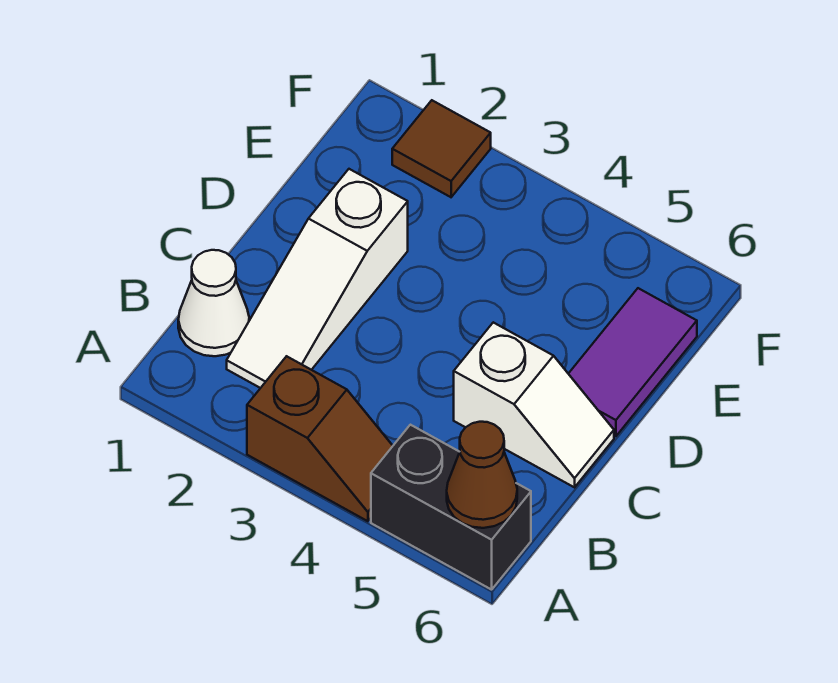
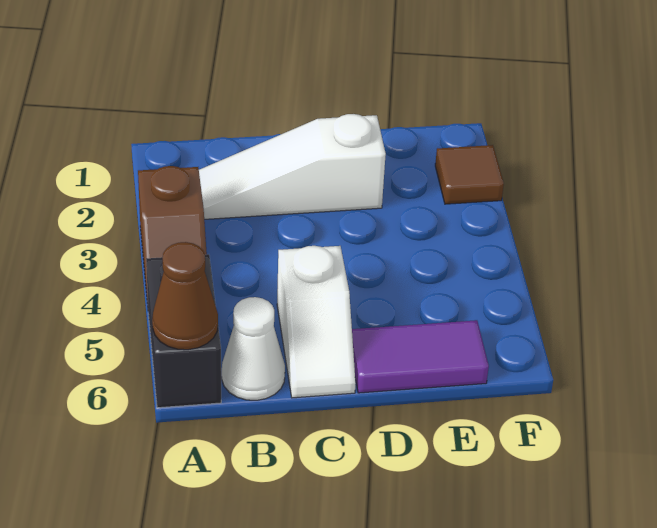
white 1x1 cone [178,250,249,356] -> white 1x1 cone moved to [222,297,285,400]

